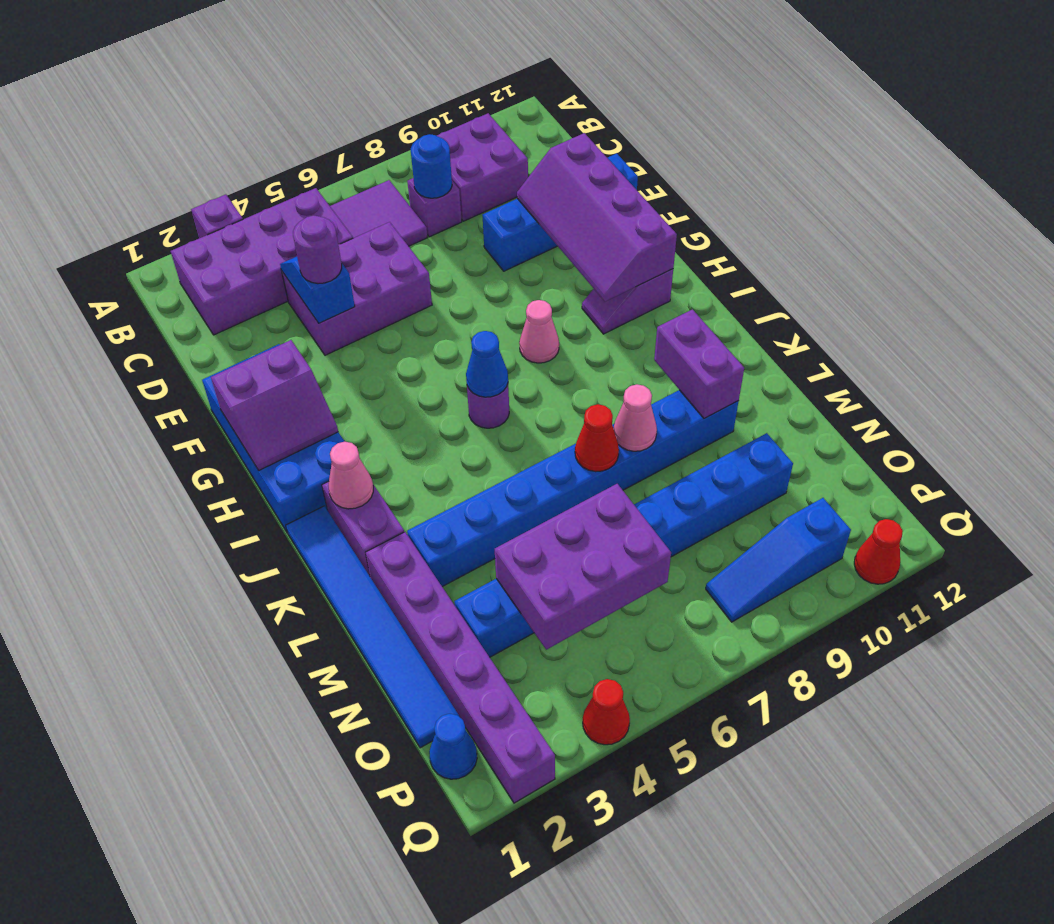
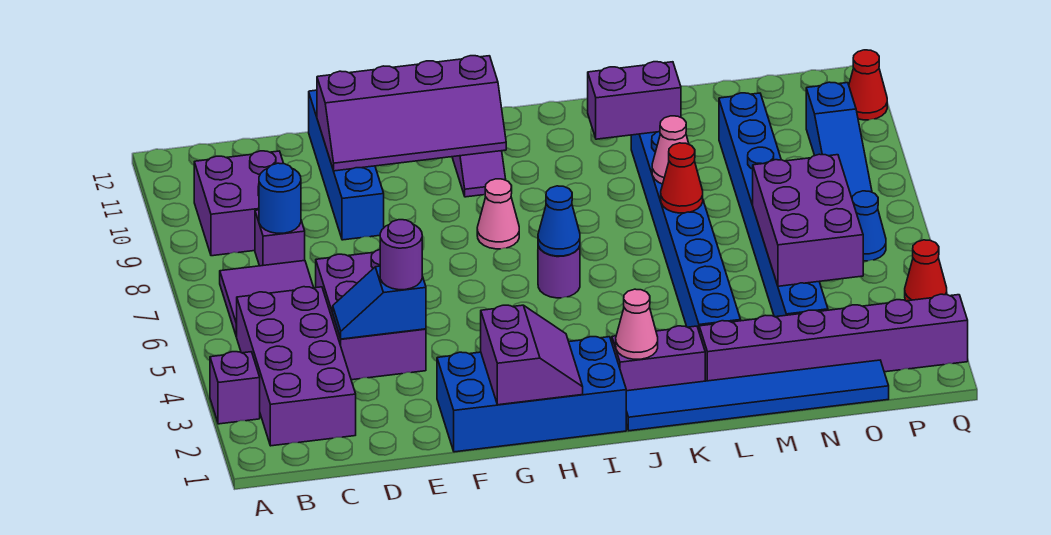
blue 1x1 cone [429,714,477,779] -> blue 1x1 cone moved to [852,191,886,261]

